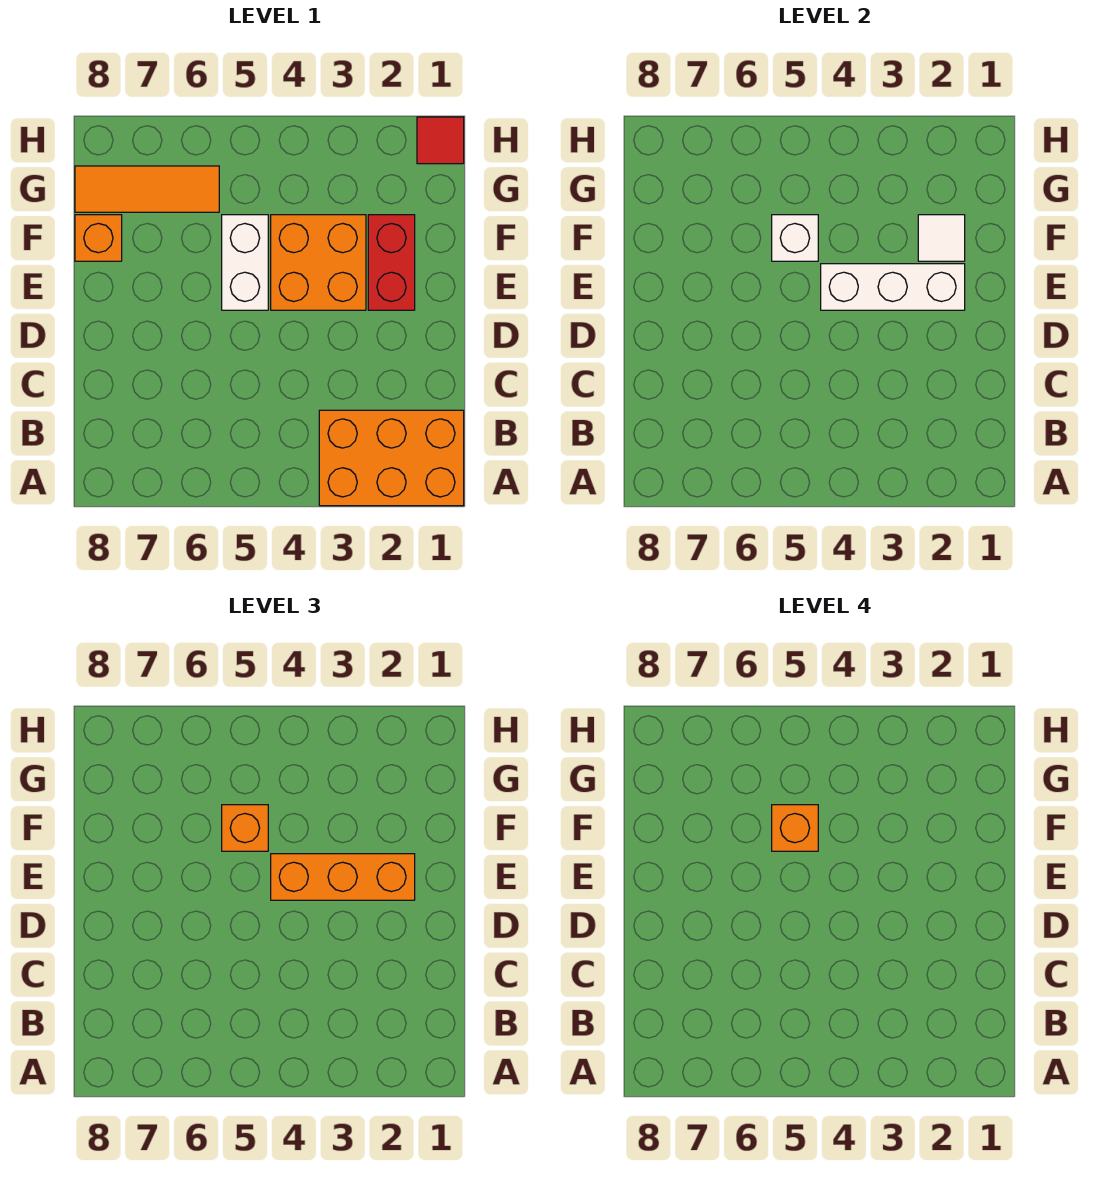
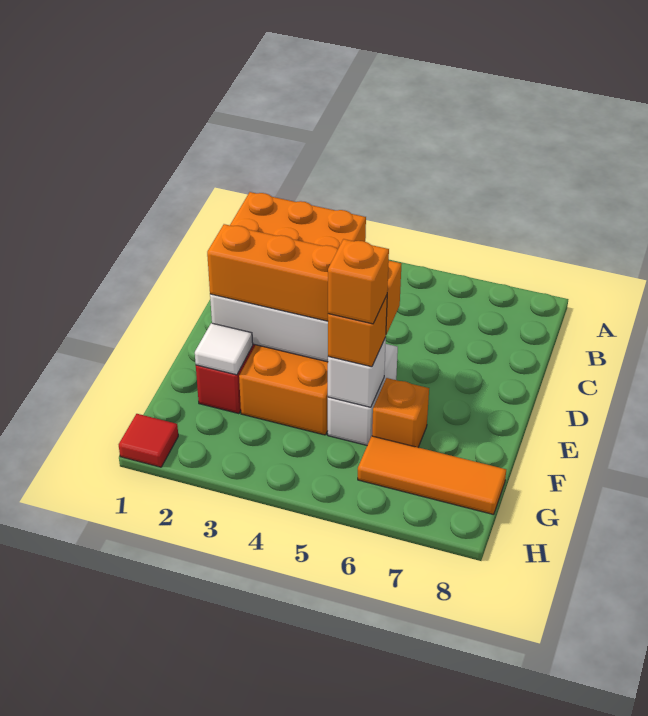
orange 1x3 brick [271,854,415,900] -> orange 1x4 brick [207,224,401,334]
orange 1x1 brick [75,215,122,261] -> orange 1x1 brick moved to [372,378,429,447]

